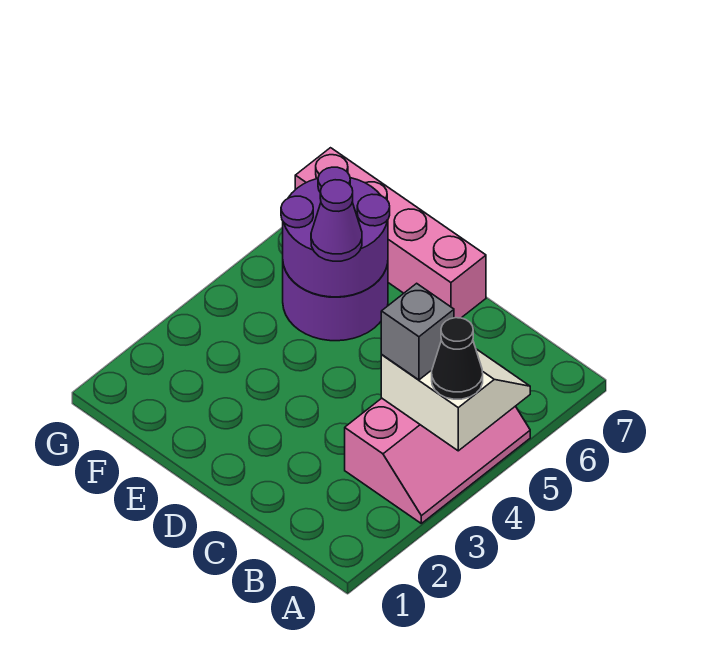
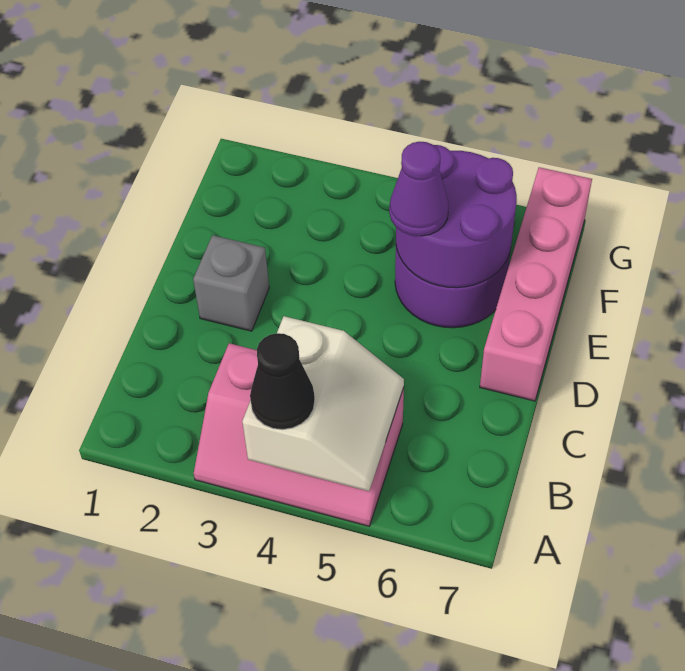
grey 1x1 brick [381,283,454,380] -> grey 1x1 brick moved to [193,235,269,331]

